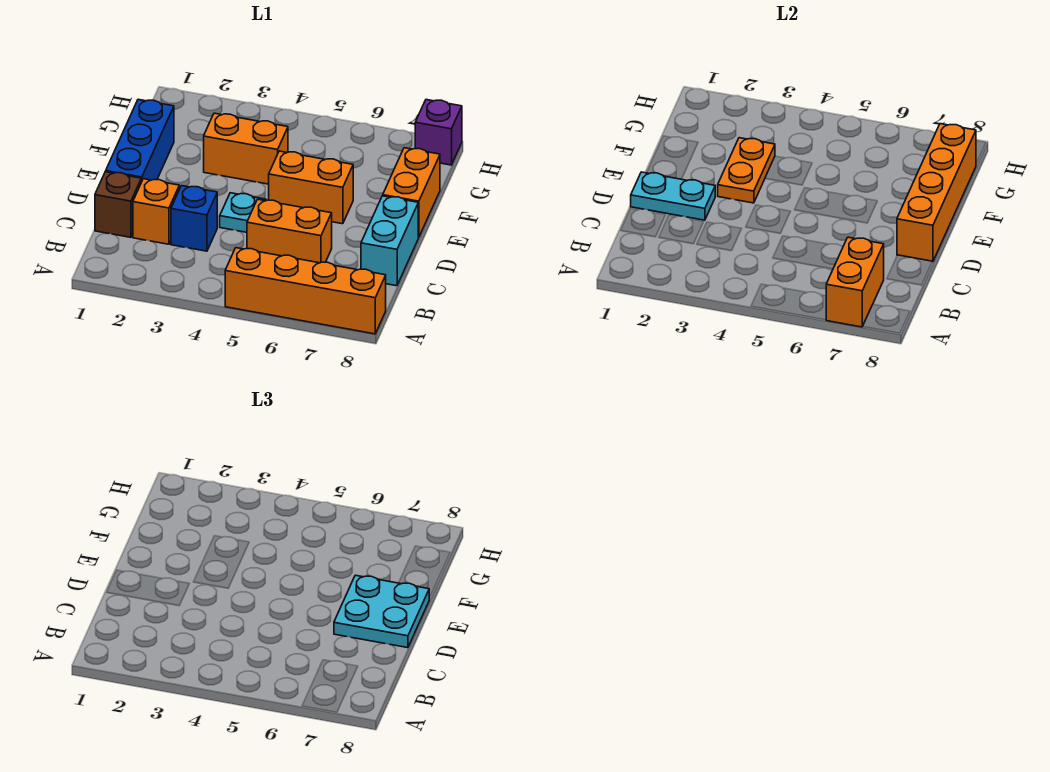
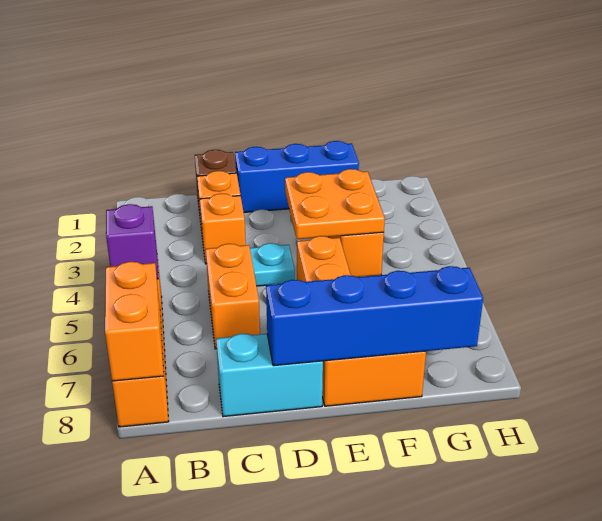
orange 1x2 brick [826,237,884,327] -> orange 1x2 brick turned to [105,262,164,381]
blue 1x1 brick [171,186,217,251] -> orange 1x1 brick [200,194,246,264]
cyan 1x2 plate [631,172,715,220] -> none
cyan 2x2 plate [334,575,429,648] -> none
orange 1x4 brick [897,124,976,262] -> blue 1x4 brick [266,266,483,366]
orange 1x2 plate [718,138,775,203] -> orange 2x2 plate [285,169,385,239]
purple 1x1 brick [415,100,462,165] -> purple 1x1 brick moved to [106,204,158,279]

